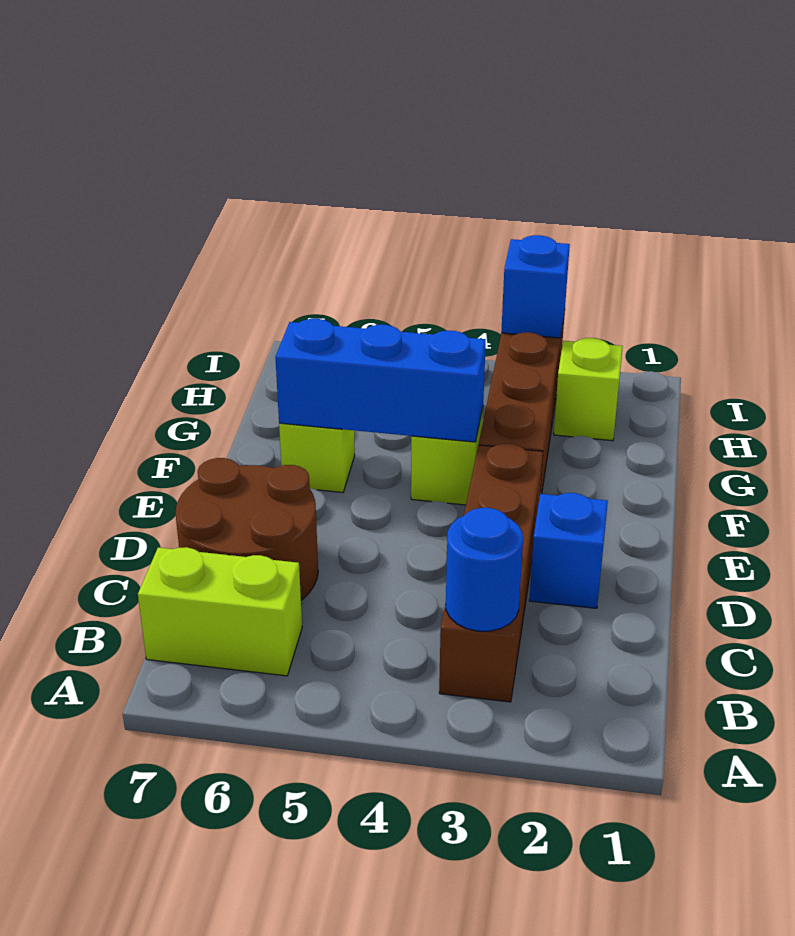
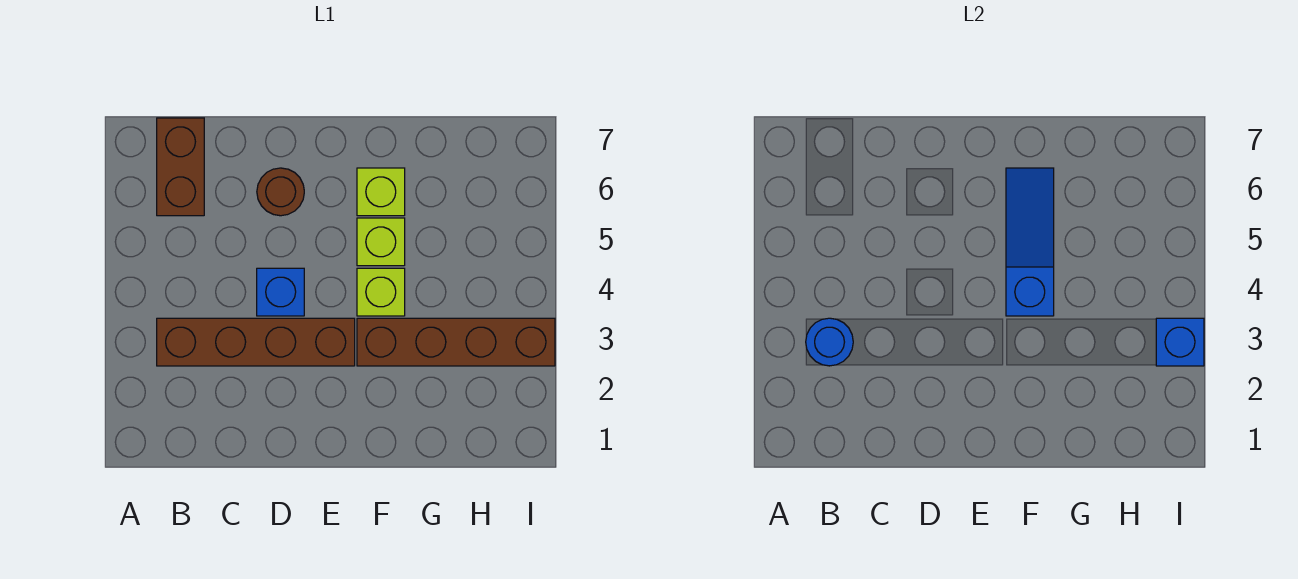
lime 1x2 brick [138,547,302,676] -> brown 1x2 brick [157,118,204,216]
brown 2x2 round brick [176,458,318,600] -> brown 1x1 round brick [257,168,304,216]
blue 1x1 brick [529,493,608,608] -> blue 1x1 brick moved to [257,268,304,316]
blue 1x3 brick [275,319,486,442] -> blue 1x3 slope [1006,168,1054,316]
lime 1x1 brick [554,338,623,441] -> lime 1x1 brick moved to [357,218,405,266]

